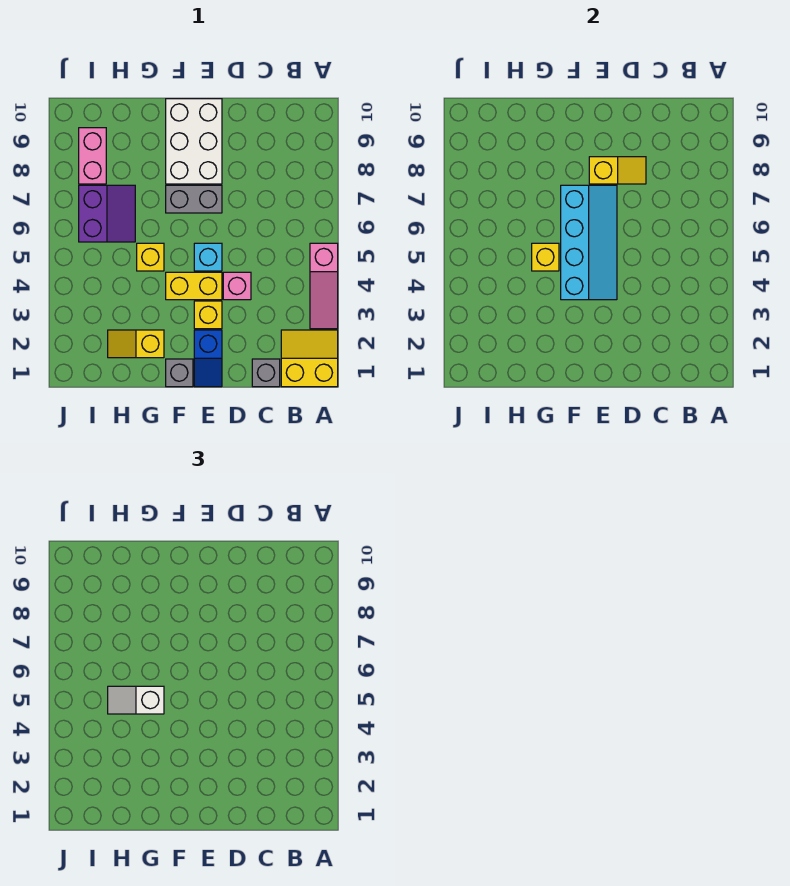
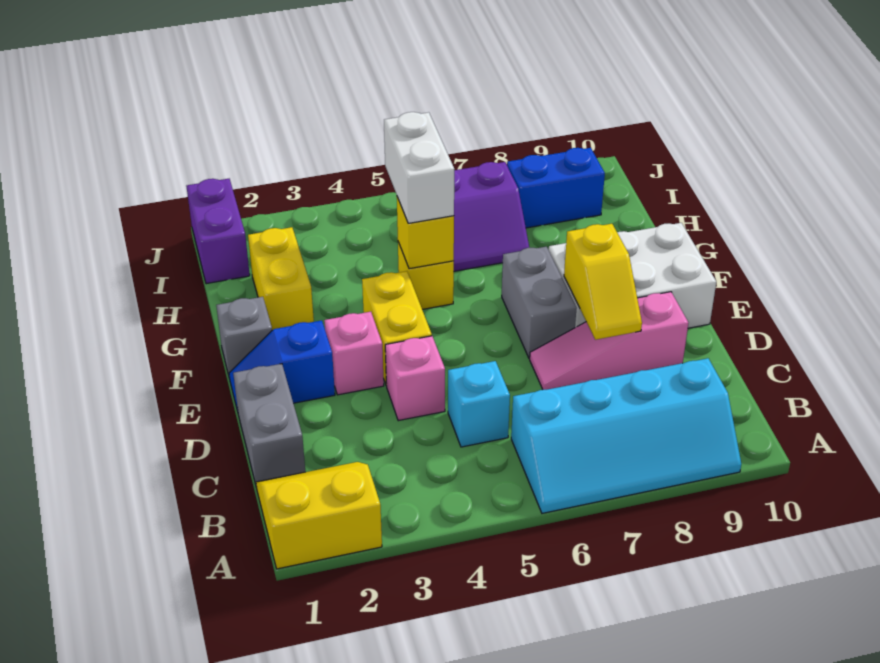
yellow 2x2 slope [281,330,338,387] -> yellow 2x2 slope turned to [256,462,382,569]
pink 1x3 slope [310,243,338,329] -> pink 1x3 slope moved to [530,292,688,390]
grey 1x1 brick [252,359,280,387] -> grey 1x2 brick [233,364,305,488]
yellow 1x1 brick [194,301,222,329] -> pink 1x1 brick [324,312,384,395]
cyan 2x4 slope [561,185,617,300] -> cyan 2x4 slope moved to [511,358,741,513]
cyan 1x1 brick [194,243,222,271] -> cyan 1x1 brick moved to [448,361,510,447]
yellow 1x2 slope [108,330,164,358] -> yellow 1x2 brick [248,227,314,330]
white 1x2 slope [108,686,164,714] -> white 1x2 brick [384,112,454,223]
none -> purple 1x2 brick [187,179,250,284]
pink 1x2 brick [79,128,106,184] -> blue 1x2 brick [507,148,605,228]

